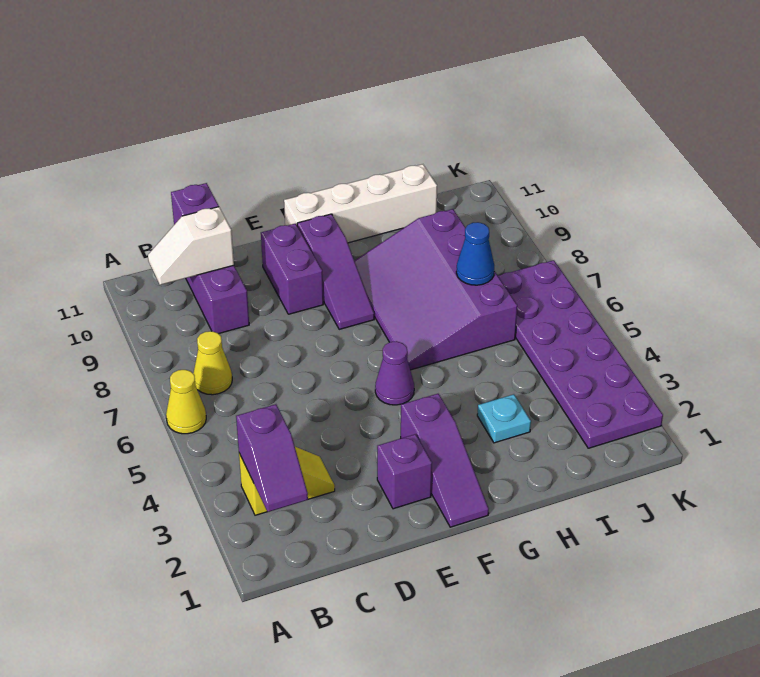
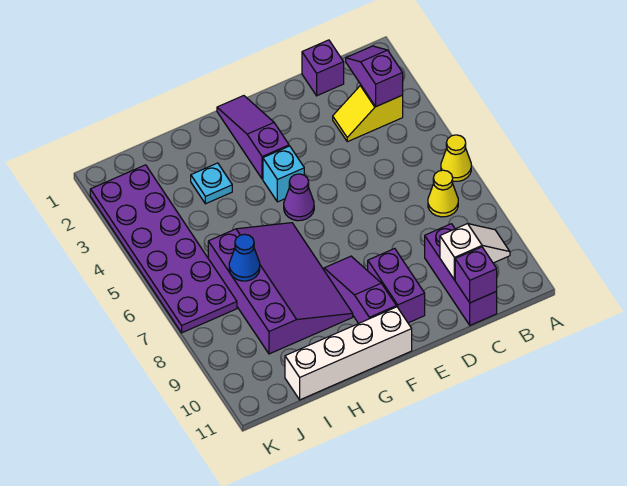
purple 1x1 brick [377,434,432,509] -> purple 1x1 brick moved to [302,40,344,96]
none -> cyan 1x1 brick [263,146,304,202]

